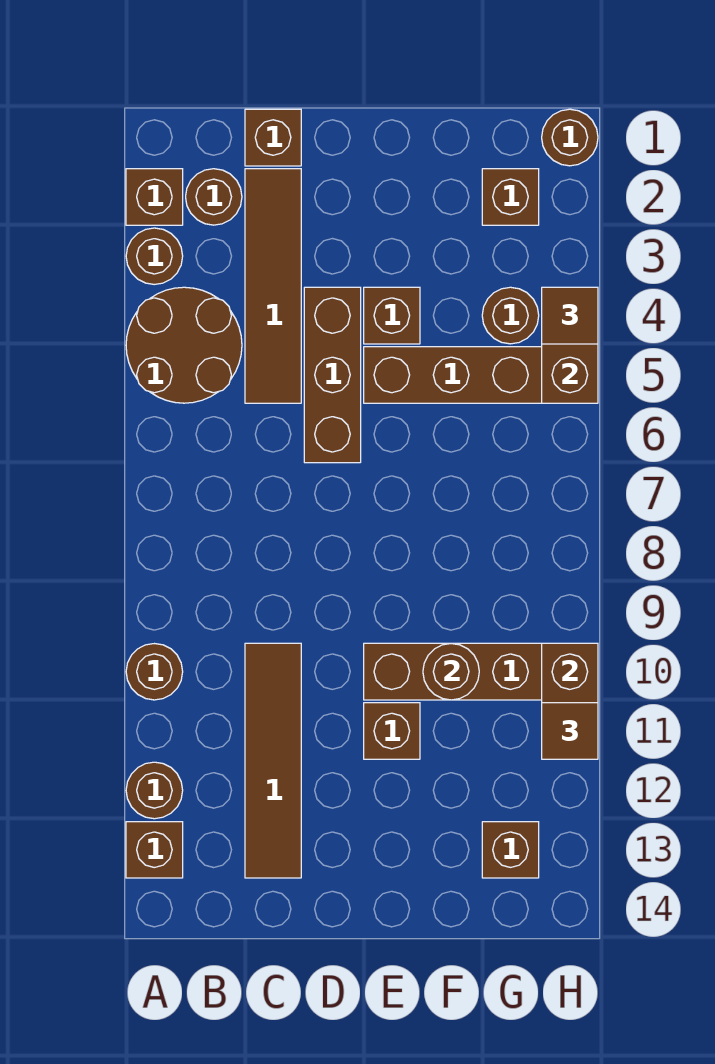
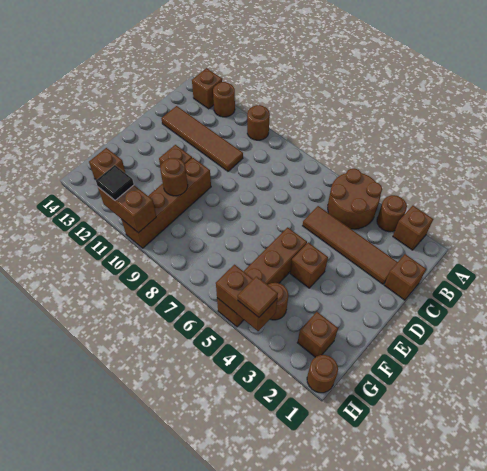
brown 1x1 round brick [186,169,242,225] -> none
brown 1x3 brick [304,287,361,463] -> none
brown 1x1 tile [542,703,598,759] -> black 1x1 tile [96,165,134,200]

